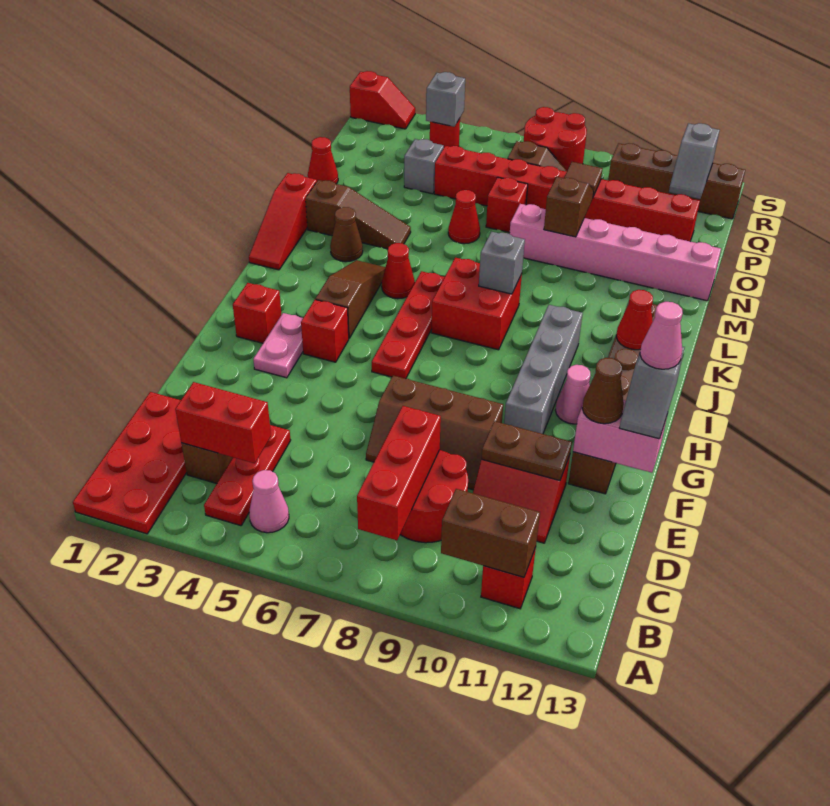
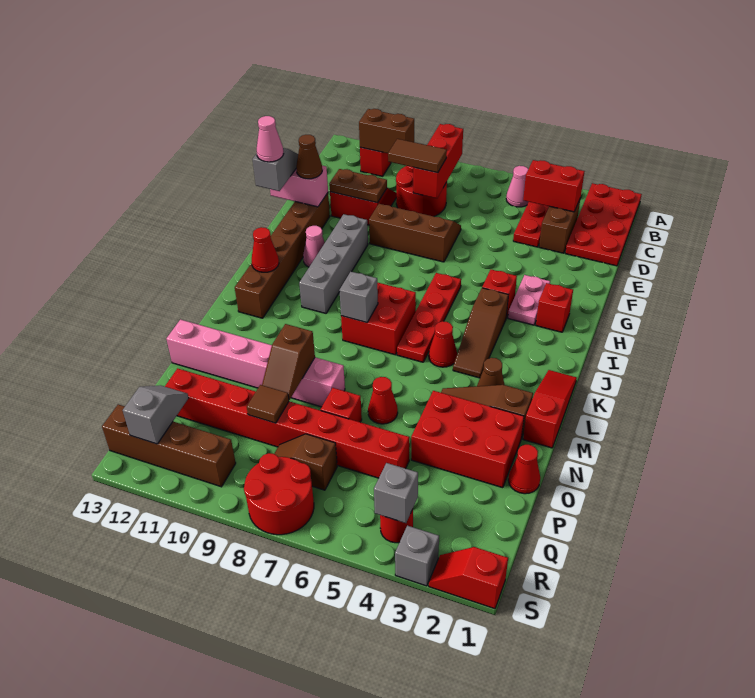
none -> brown 1x2 tile [388,139,447,173]
none -> red 2x3 brick [411,391,524,488]
grey 1x1 brick [404,139,444,194] -> grey 1x1 brick moved to [395,526,439,586]

